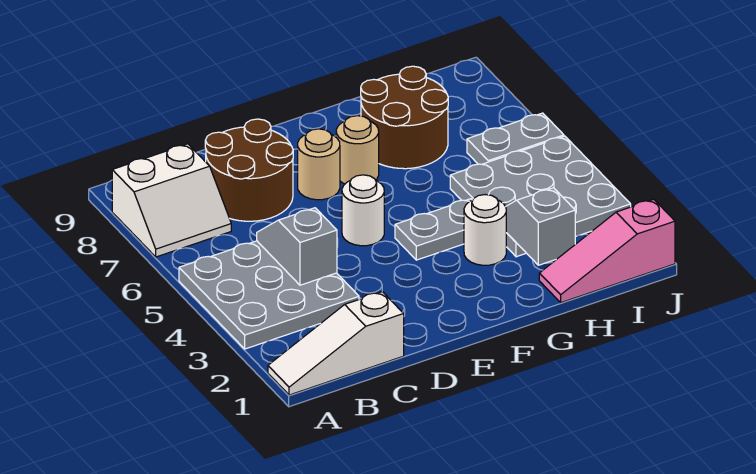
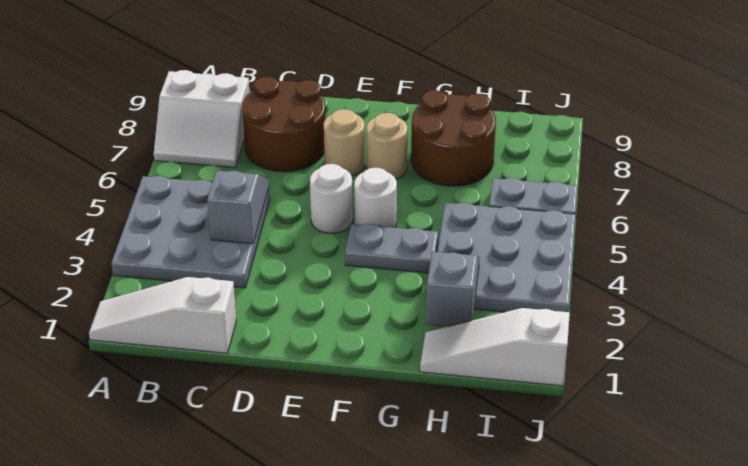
white 1x1 round brick [464,195,506,265] -> white 1x1 round brick moved to [354,168,397,228]
pink 1x3 slope [539,199,675,303] -> white 1x3 slope [420,308,570,386]

